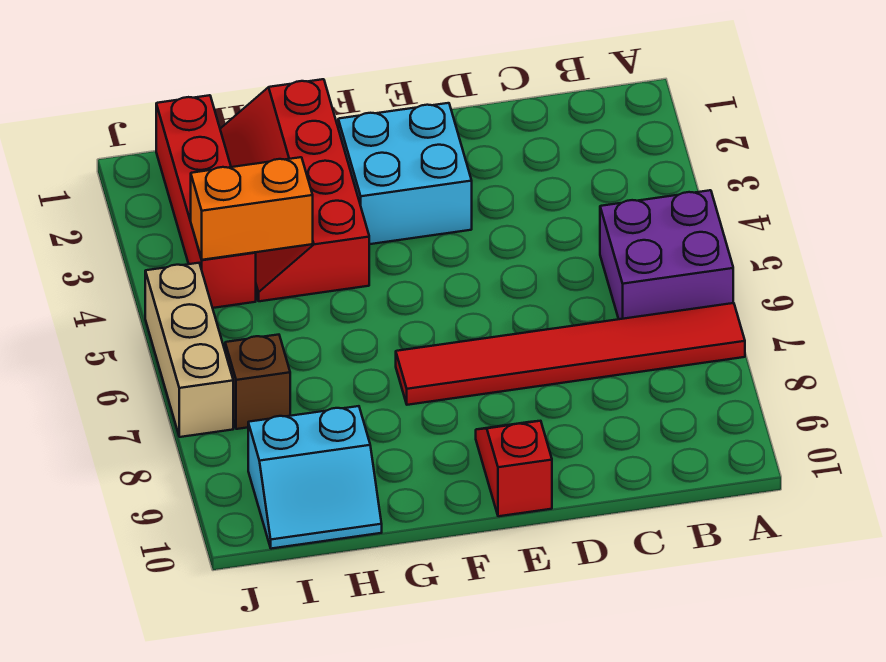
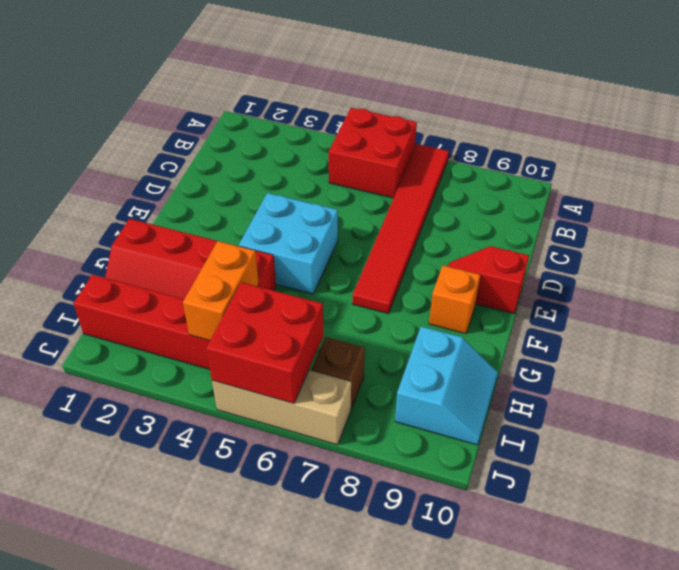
purple 2x2 brick [600,190,733,319] -> red 2x2 brick [329,108,417,198]
cyan 2x2 brick [338,103,472,244] -> cyan 2x2 brick moved to [239,193,338,294]
none -> orange 1x1 brick [429,265,480,334]
none -> red 2x2 brick [206,282,323,403]

